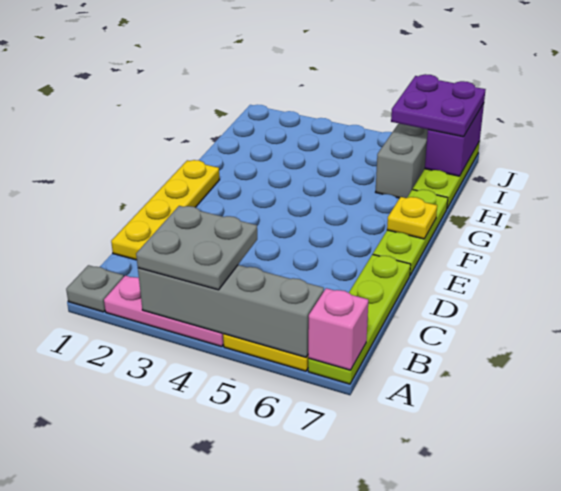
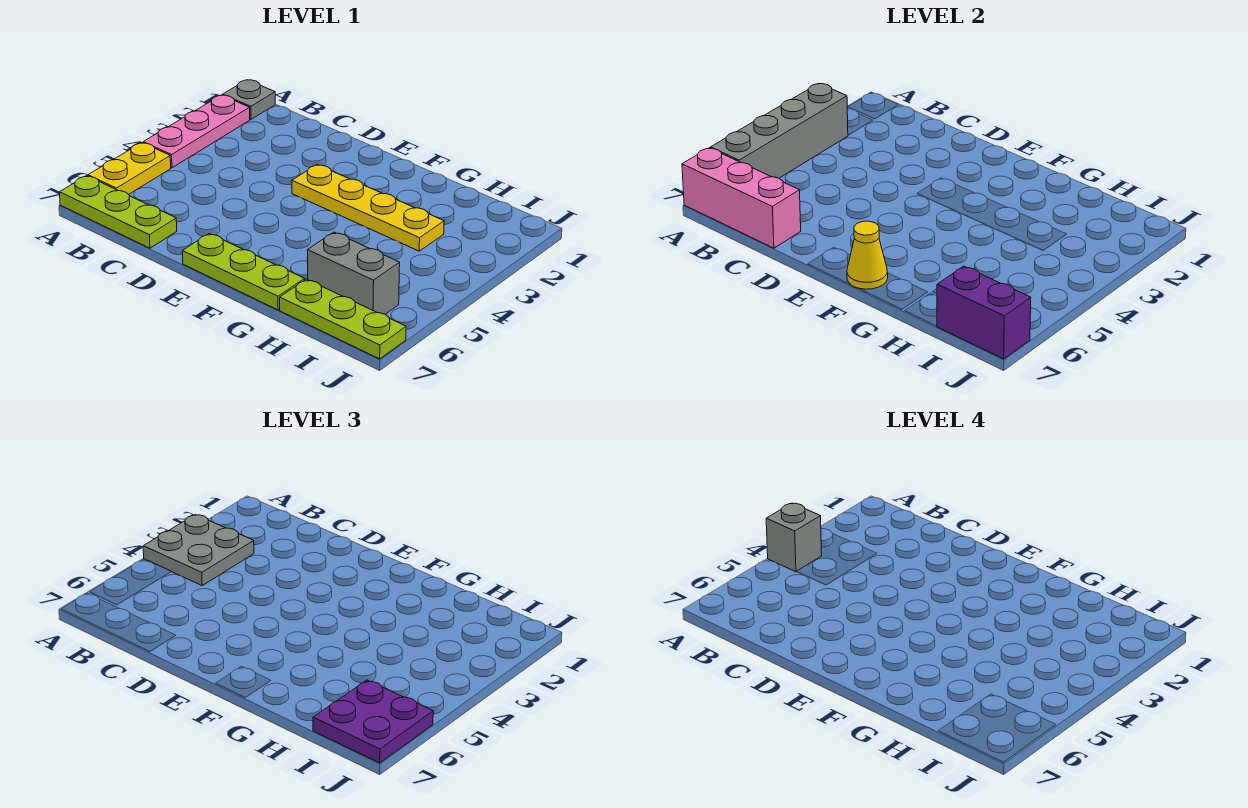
none -> grey 1x1 brick [766,503,822,572]
lime 1x4 plate [308,254,411,384] -> lime 1x3 plate [60,176,177,248]
pink 1x1 brick [308,288,368,370] -> pink 1x3 brick [682,148,801,248]
yellow 1x4 plate [111,160,220,260] -> yellow 1x4 plate moved to [292,165,444,251]
yellow 1x1 plate [387,197,437,239] -> yellow 1x1 cone [847,221,888,289]

